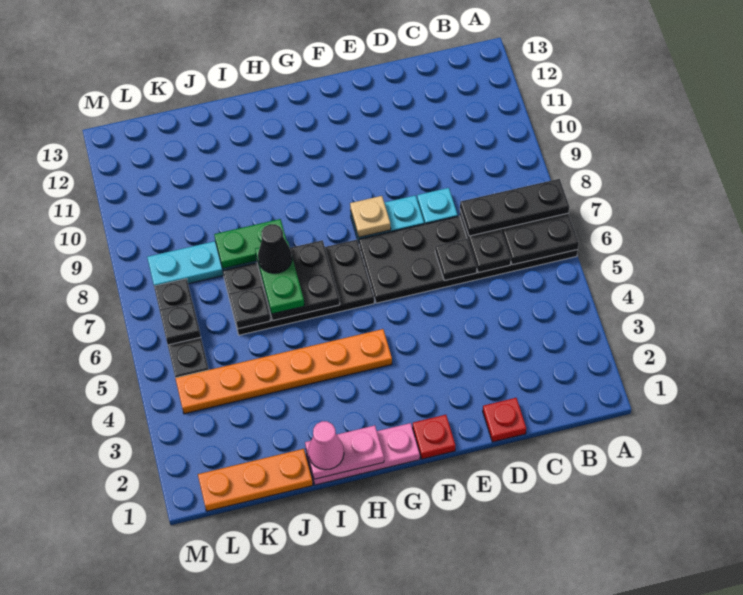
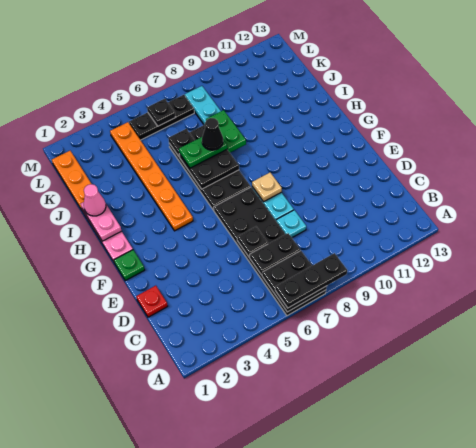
black 1x3 plate [460,179,569,236] -> black 1x3 plate turned to [275,253,347,308]
red 1x1 plate [413,415,455,459] -> green 1x1 plate [114,250,145,281]

